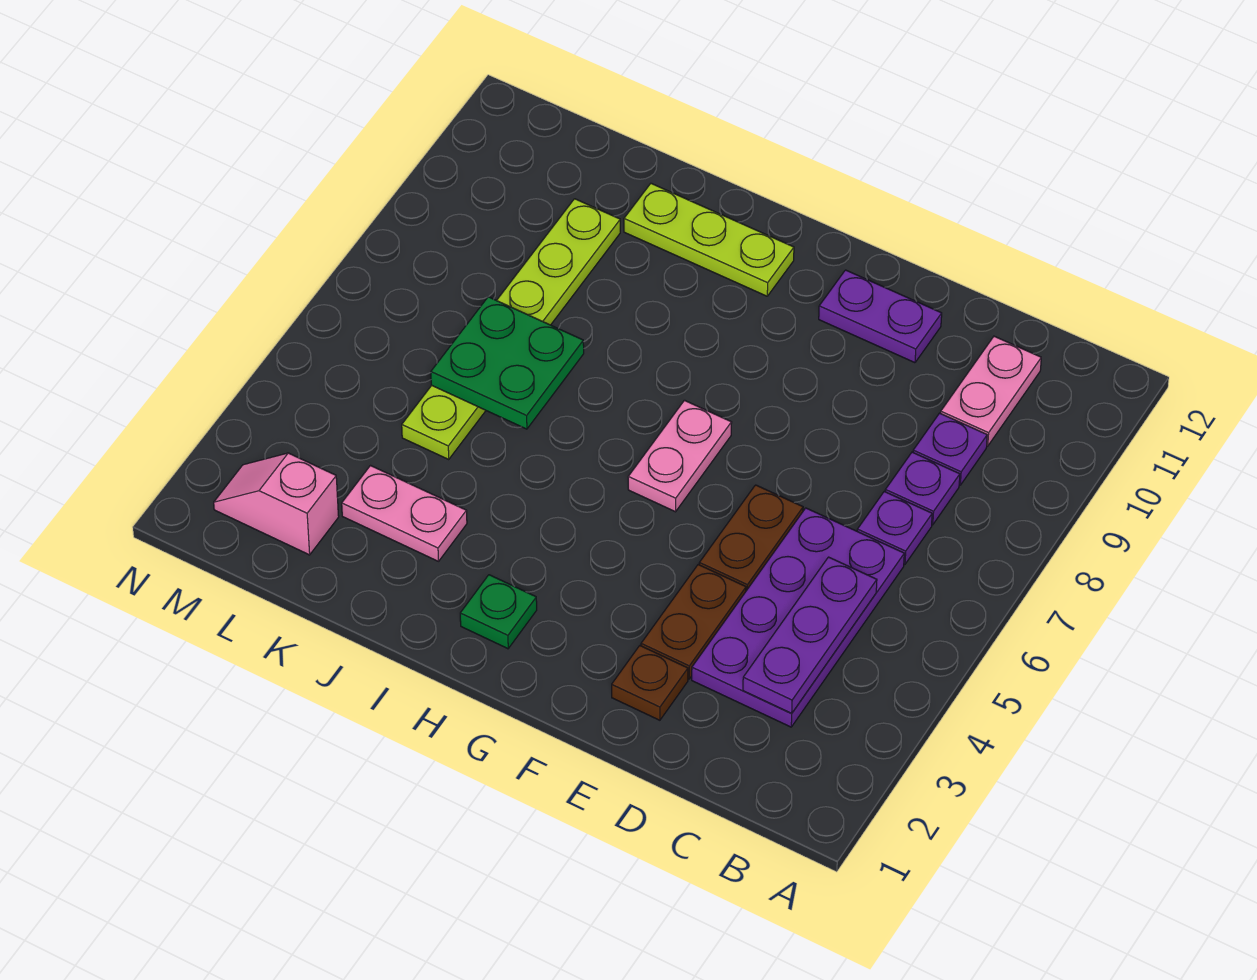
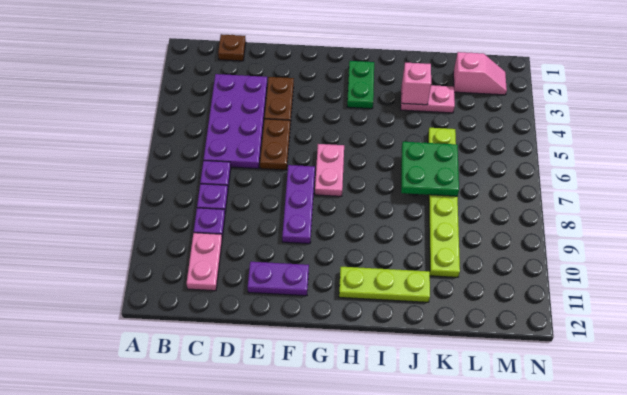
purple 1x3 plate [743,557,877,713] -> purple 1x3 plate moved to [282,165,315,244]
brown 1x1 plate [612,646,688,720] -> brown 1x1 plate moved to [218,34,246,61]
green 1x1 plate [460,575,537,649] -> green 1x2 plate [347,61,374,109]
none -> pink 1x1 brick [402,63,431,105]

